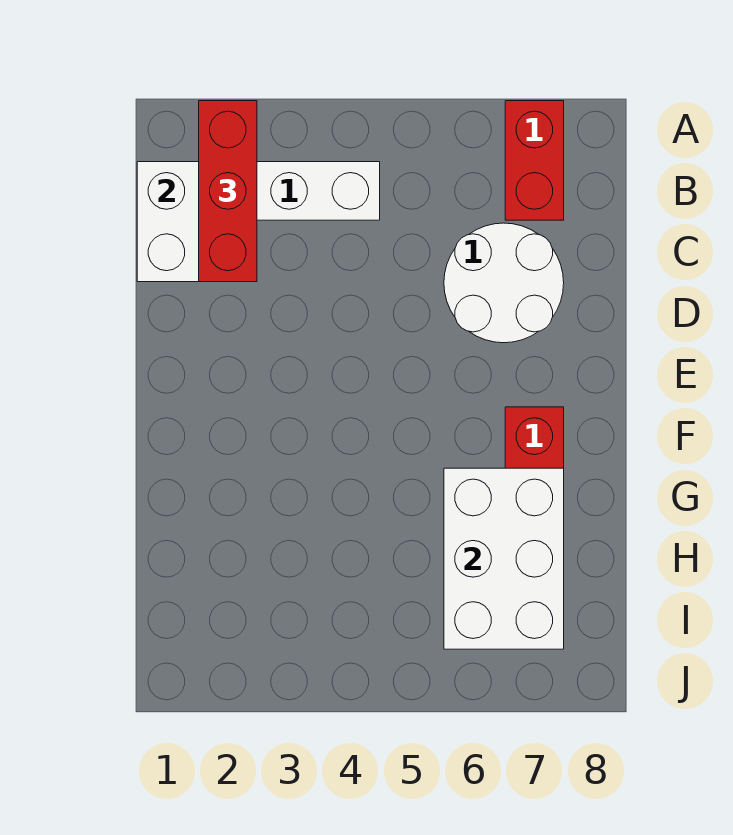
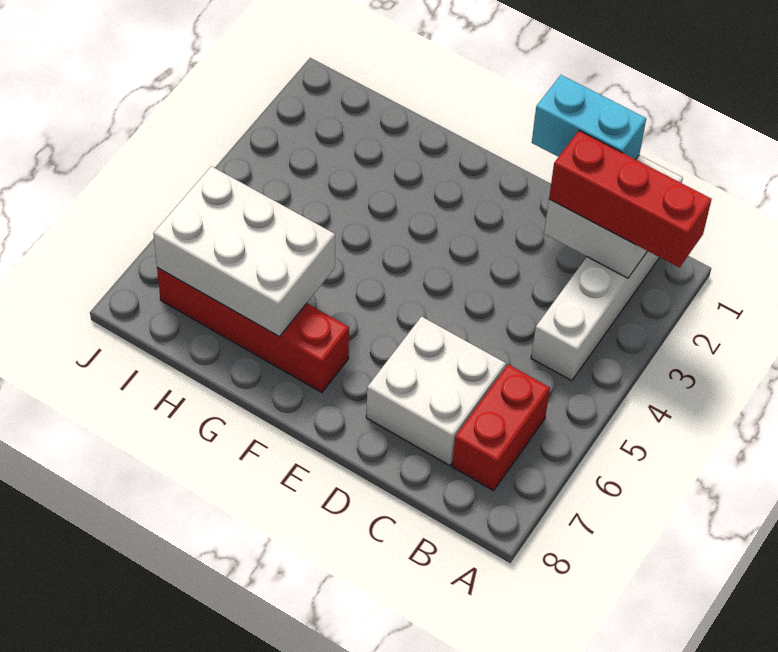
red 1x2 brick [505,101,564,220] -> red 1x2 brick turned to [452,364,550,491]
none -> cyan 1x2 brick [532,75,646,159]
white 2x2 round brick [444,223,564,343] -> white 2x2 brick [366,317,506,466]

